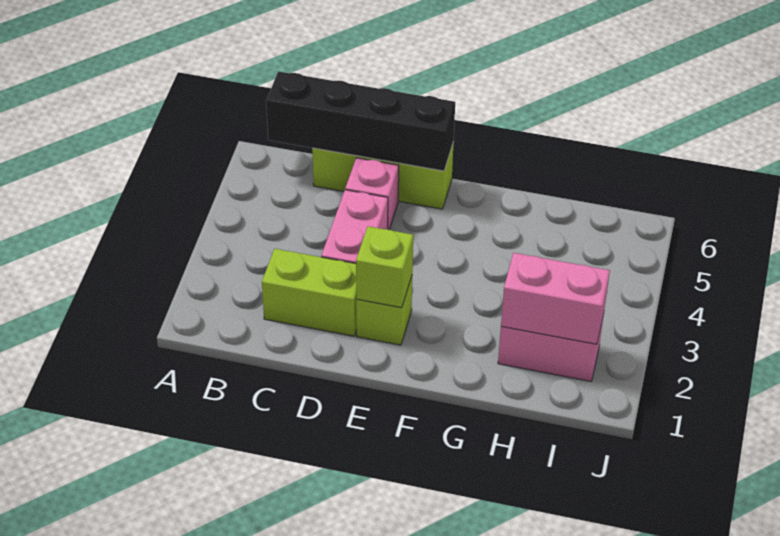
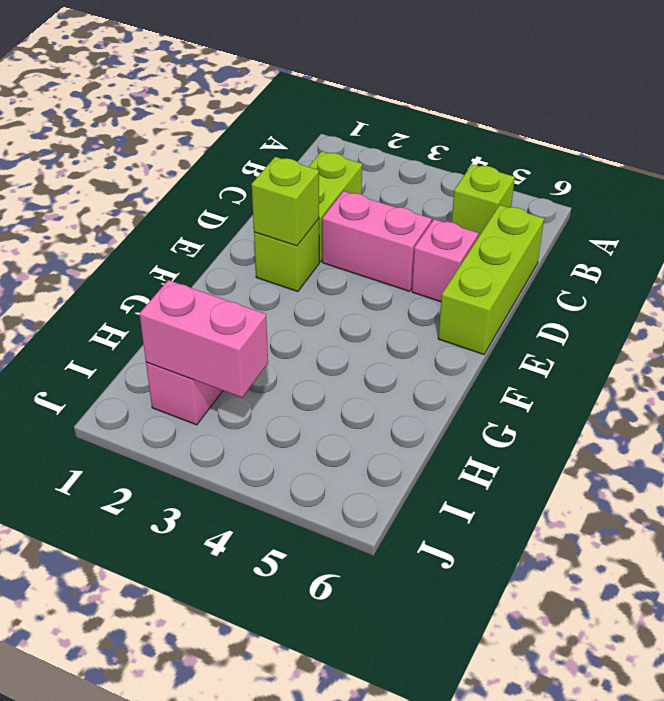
none -> lime 1x1 brick [452,164,515,237]
black 1x4 brick [266,71,455,171] -> none
pink 1x2 brick [501,253,610,345] -> pink 1x2 brick turned to [139,280,268,398]

